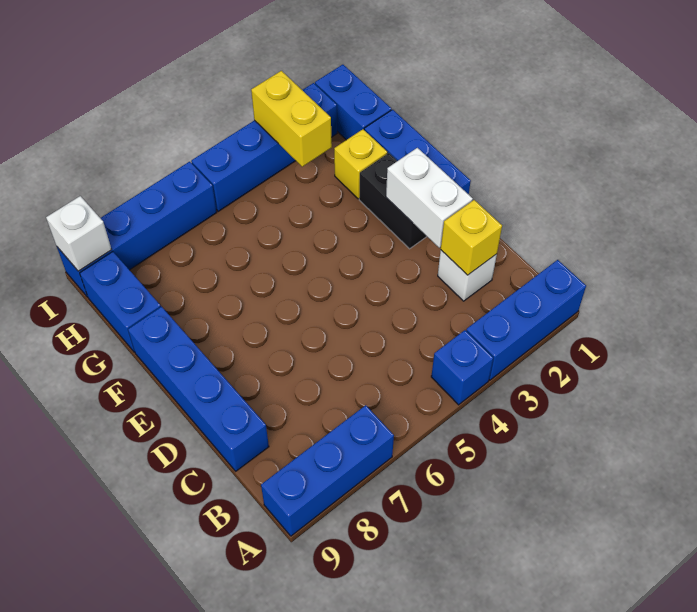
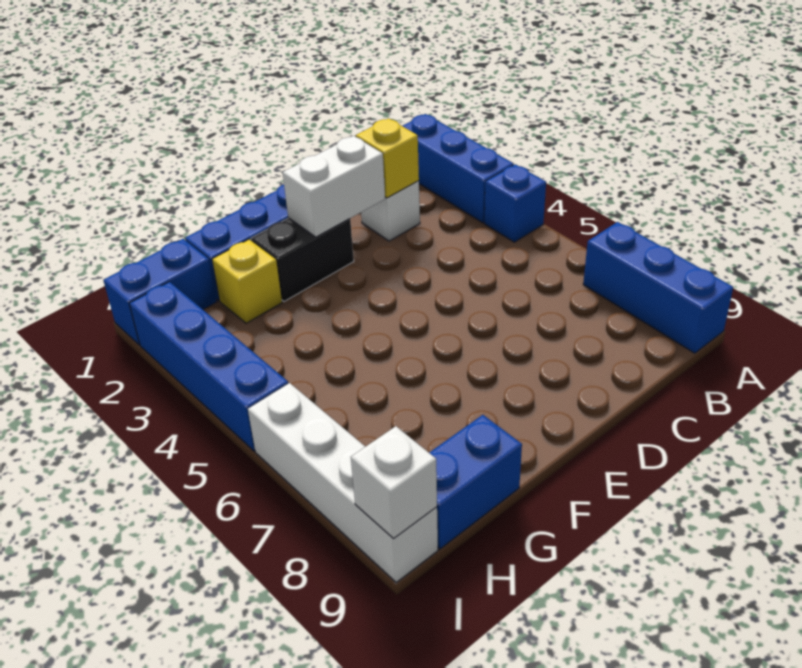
blue 1x4 brick [128,306,269,471] -> none
yellow 1x2 brick [251,71,332,167] -> none
blue 1x4 brick [57,162,217,297] -> white 1x4 brick [248,383,438,582]

